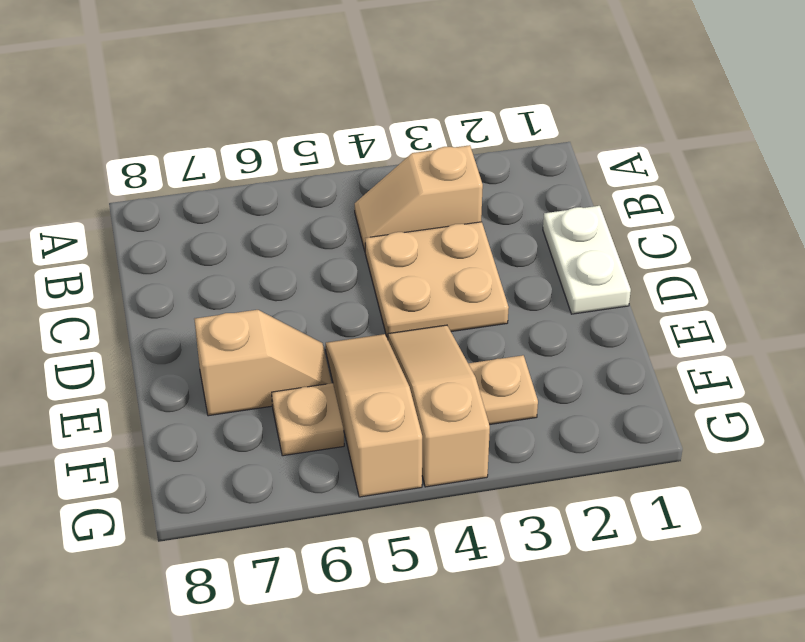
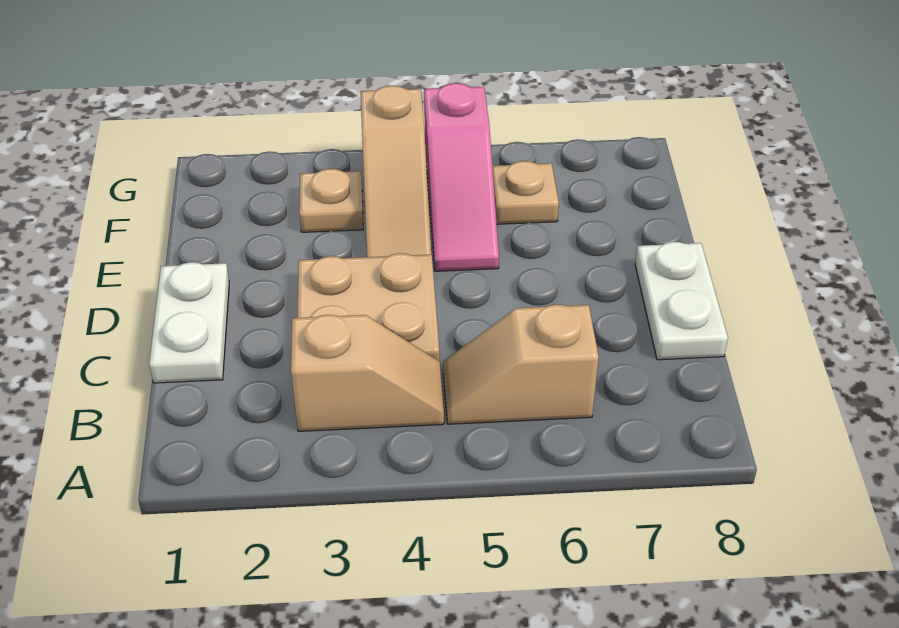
none -> white 1x2 plate [635,242,728,360]
tan 1x3 slope [326,334,422,497] -> pink 1x3 slope [424,83,499,271]
tan 1x2 slope [195,310,331,416] -> tan 1x2 slope moved to [443,305,599,424]

